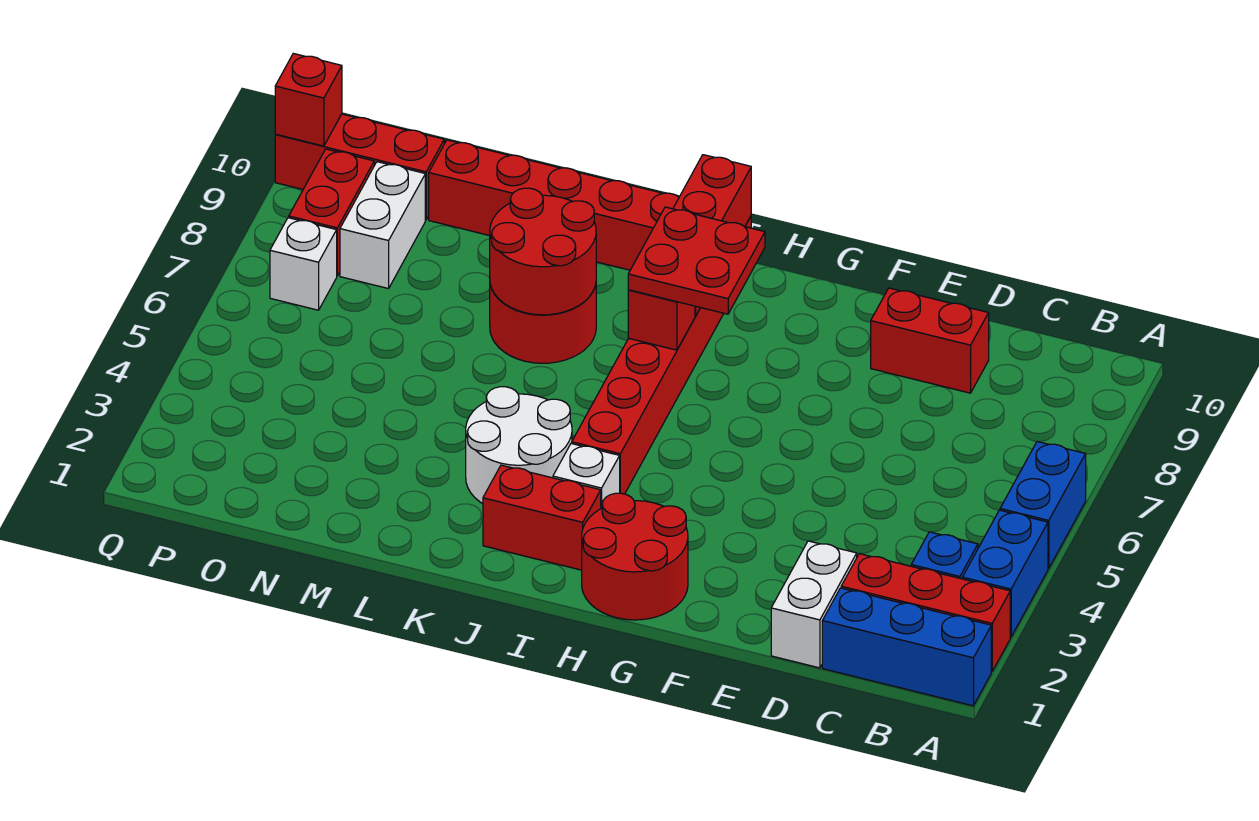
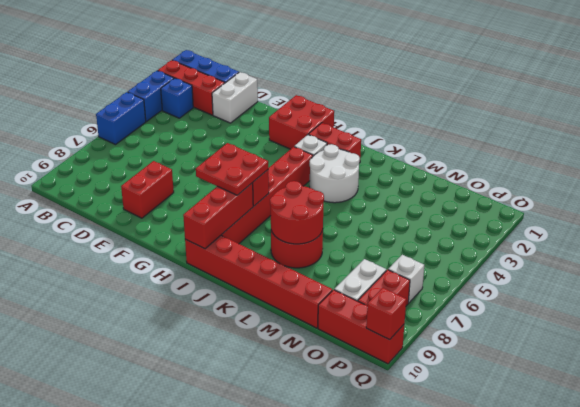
red 1x2 brick [871,288,989,393] -> red 1x2 brick turned to [121,161,174,218]
red 2x2 round brick [582,493,688,620] -> red 2x2 brick [269,95,334,149]

